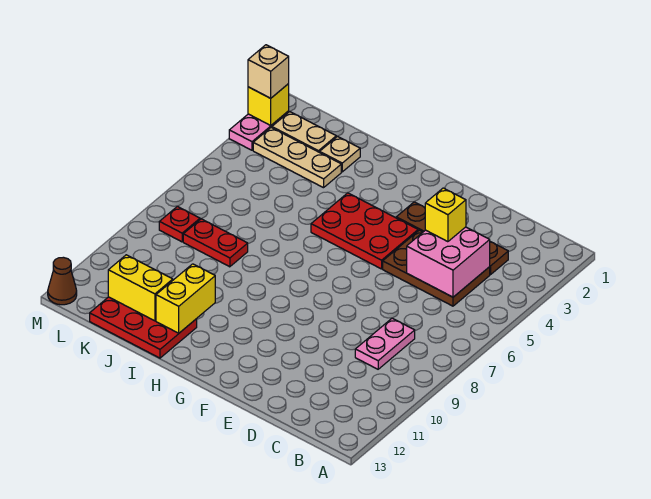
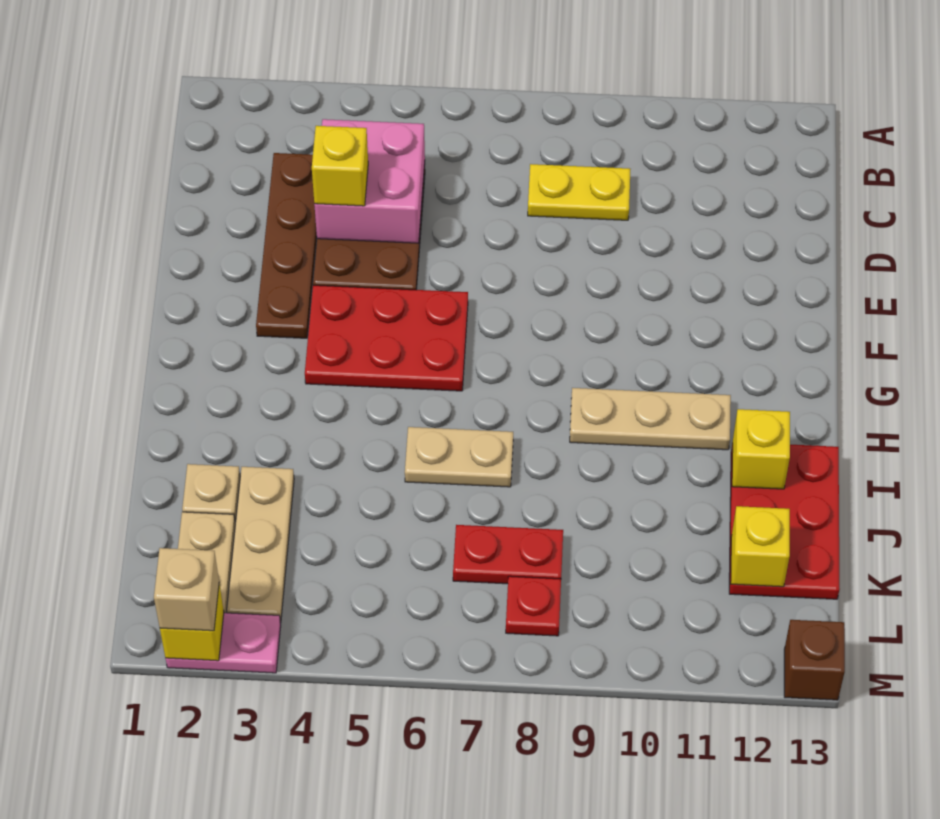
pink 1x2 plate [355,318,415,369] -> yellow 1x2 plate [528,164,630,220]
red 2x3 plate [311,193,418,269] -> red 2x3 plate turned to [305,285,468,391]
none -> tan 1x3 plate [570,388,731,450]
none -> tan 1x2 plate [405,427,513,487]
yellow 1x2 brick [156,264,215,333] -> yellow 1x1 brick [732,409,790,489]
red 1x2 plate [183,219,248,267] -> red 1x2 plate turned to [453,525,563,584]
yellow 1x2 brick [108,255,173,321] -> yellow 1x1 brick [731,506,790,587]
brown 1x1 cone [48,257,77,305] -> brown 1x1 brick [784,620,845,700]

